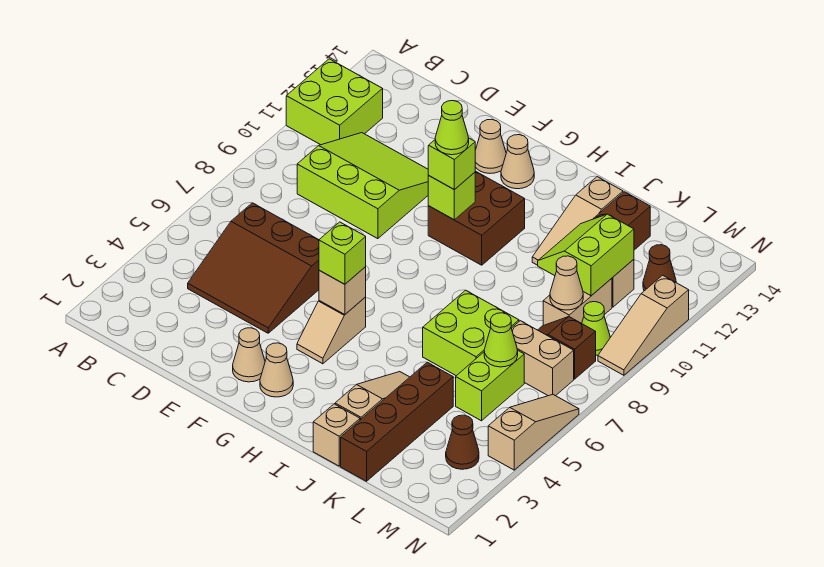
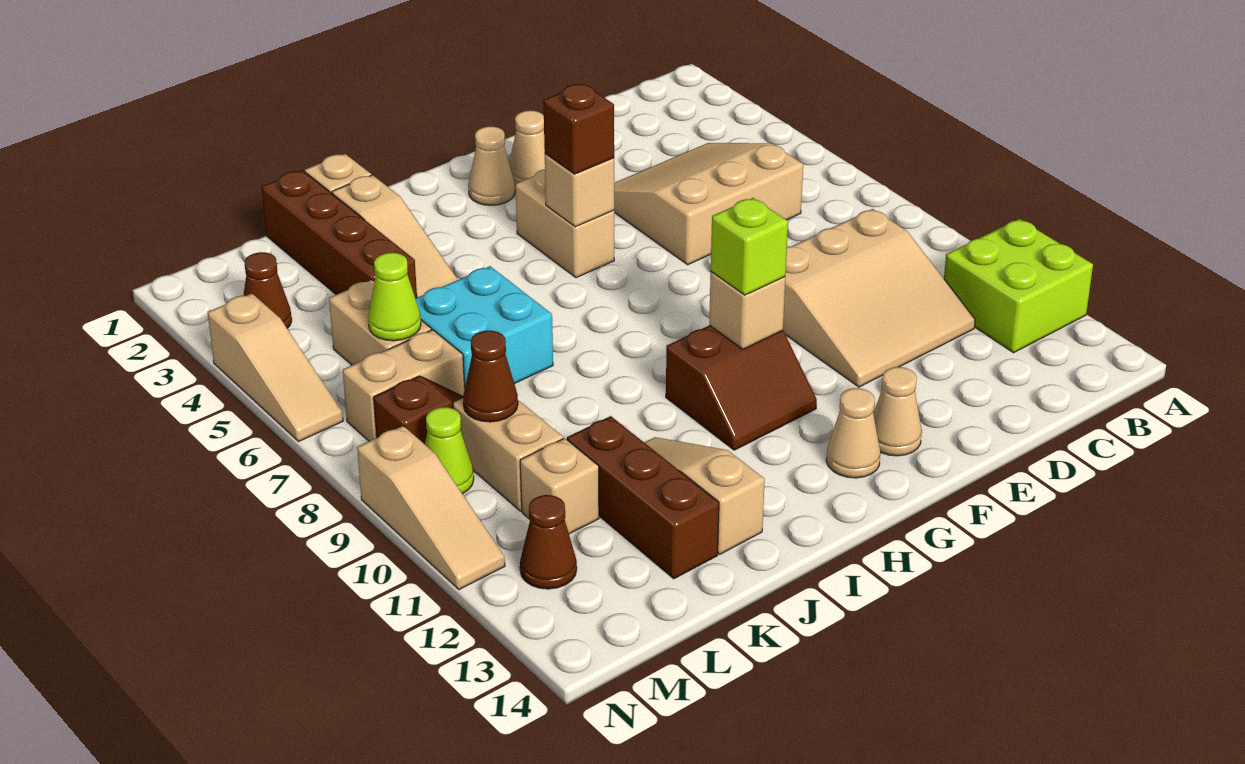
brown 3x3 slope [188,203,319,333] -> tan 3x3 slope [614,143,803,265]
lime 3x3 slope [297,133,429,239] -> tan 3x3 slope [783,209,975,387]
tan 1x2 slope [297,297,366,364] -> tan 1x2 brick [516,169,614,278]
lime 1x1 brick [319,222,366,284] -> brown 1x1 brick [543,84,614,174]
brown 2x2 brick [428,171,525,265] -> brown 2x2 slope [666,325,817,450]
lime 1x1 brick [428,172,475,220] -> tan 1x1 brick [709,272,785,349]
lime 1x1 cone [435,101,469,155] -> none
lime 2x2 brick [423,290,519,376] -> cyan 2x2 brick [415,266,553,388]
lime 2x2 slope [538,214,634,296] -> none
lime 1x2 brick [456,351,524,421] -> tan 1x2 brick [329,280,431,365]
tan 1x1 cone [550,256,583,310] -> brown 1x1 cone [463,331,518,422]
tan 1x3 slope [598,275,689,375] -> tan 1x3 slope turned to [357,426,505,590]

